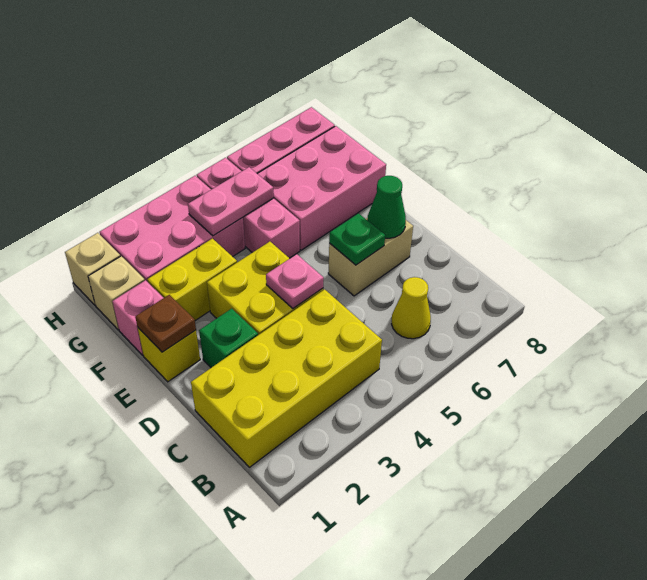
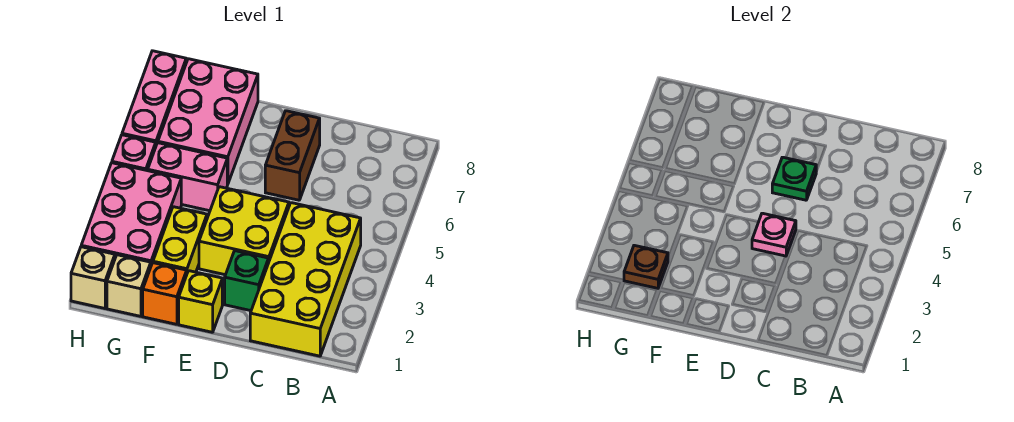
yellow 1x1 cone [392,277,431,339] -> none
tan 1x2 brick [328,218,413,296] -> brown 1x2 brick [265,111,320,200]
green 1x1 cone [368,176,406,238] -> none
brown 1x1 plate [135,295,196,352] -> brown 1x1 plate moved to [624,245,668,288]
pink 1x1 brick [112,280,163,355] -> orange 1x1 brick [143,263,187,324]
pink 1x2 plate [188,167,274,236] -> none

